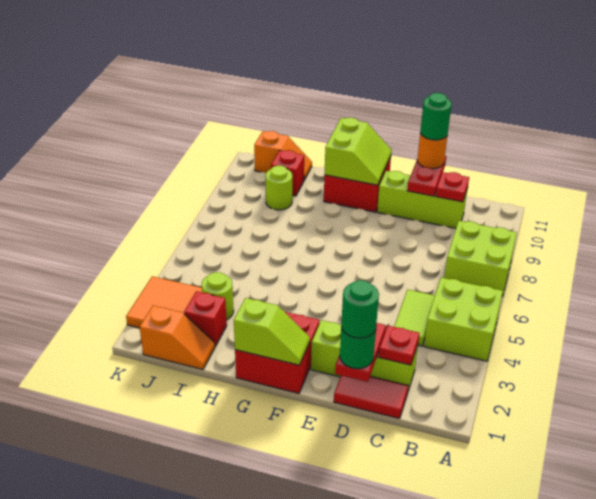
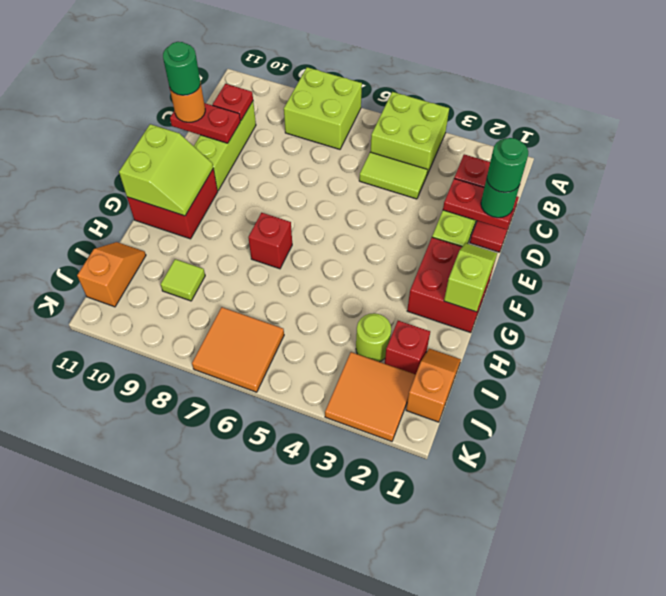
lime 2x2 slope [325,118,392,185] -> lime 2x2 slope turned to [119,124,213,216]
lime 1x1 round brick [266,166,292,210] -> lime 1x1 tile [161,259,205,301]
red 1x1 brick [271,150,304,196] -> red 1x1 brick moved to [248,213,292,269]
none -> orange 2x2 tile [192,307,284,392]

